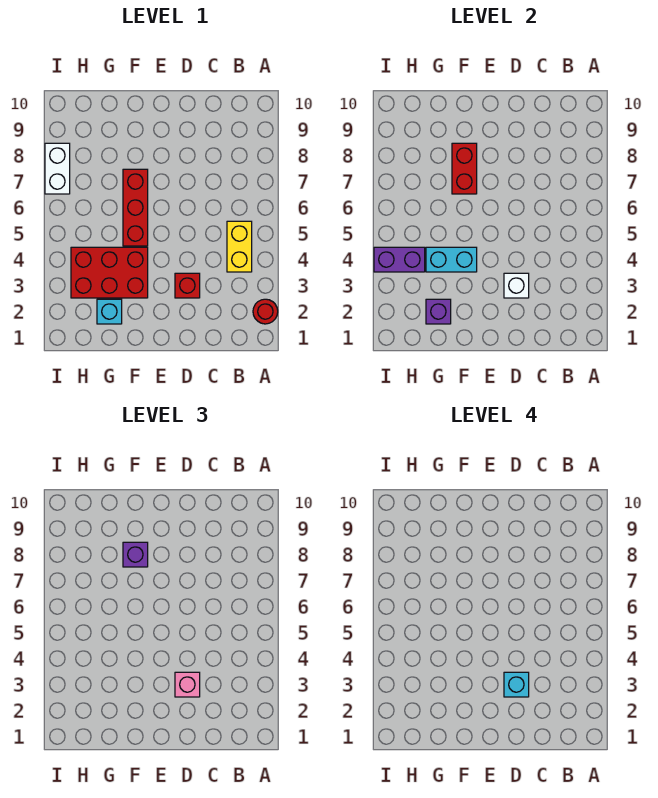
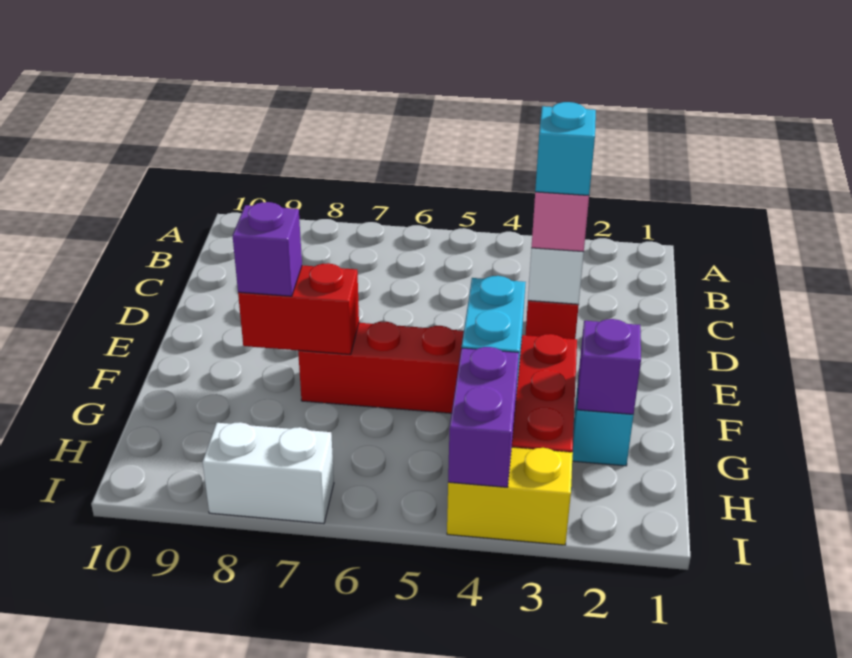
red 1x1 round brick [253,299,278,324] -> none
yellow 1x2 brick [227,221,252,272] -> yellow 1x2 brick moved to [447,447,573,545]

